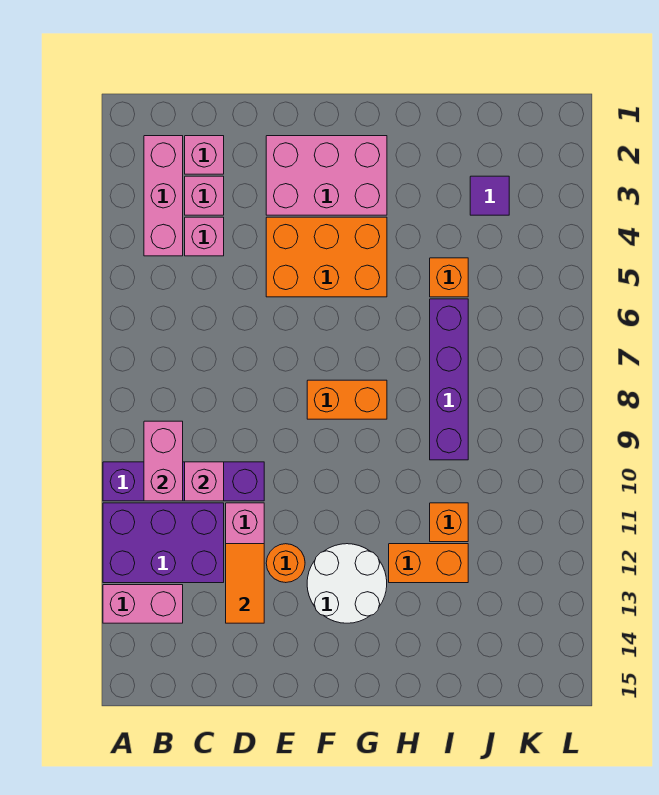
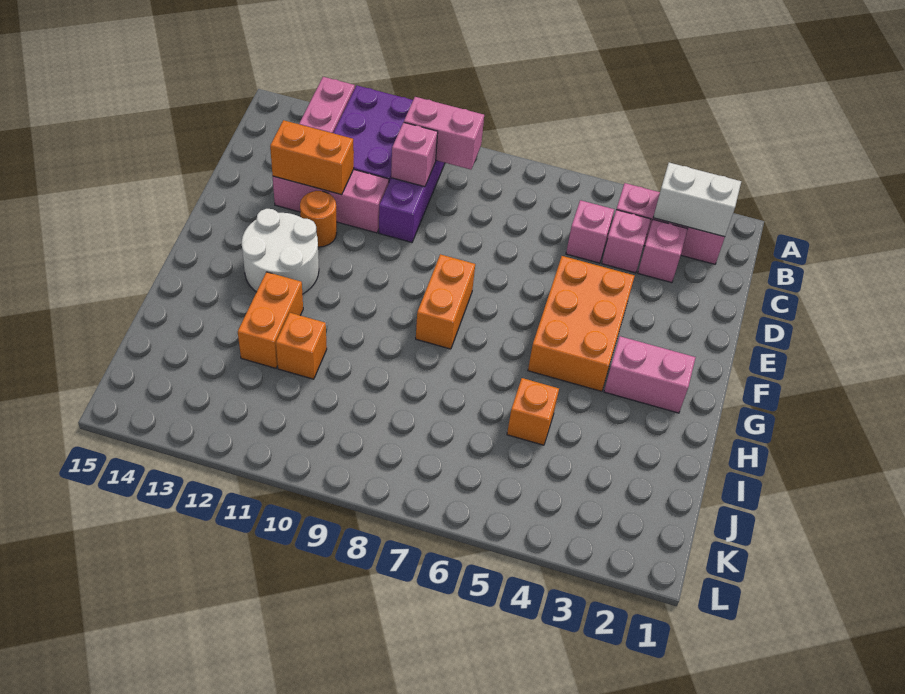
none -> white 1x2 brick [653,163,741,237]
pink 1x1 brick [185,136,224,174] -> pink 1x1 brick moved to [566,200,614,263]
orange 1x2 tile [226,544,264,623] -> orange 1x2 brick [270,120,354,195]
pink 2x3 brick [266,136,387,215] -> pink 1x2 brick [604,336,696,413]
purple 1x4 brick [430,299,468,460] -> none
purple 1x1 tile [470,176,509,215] -> none

